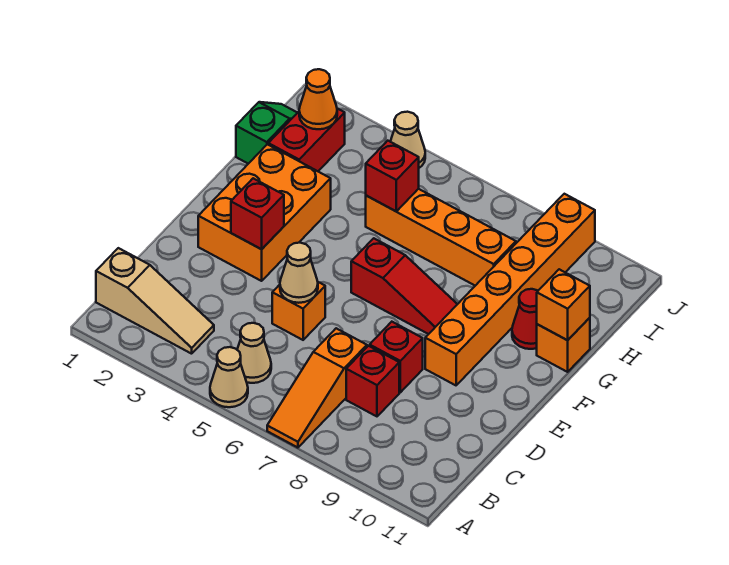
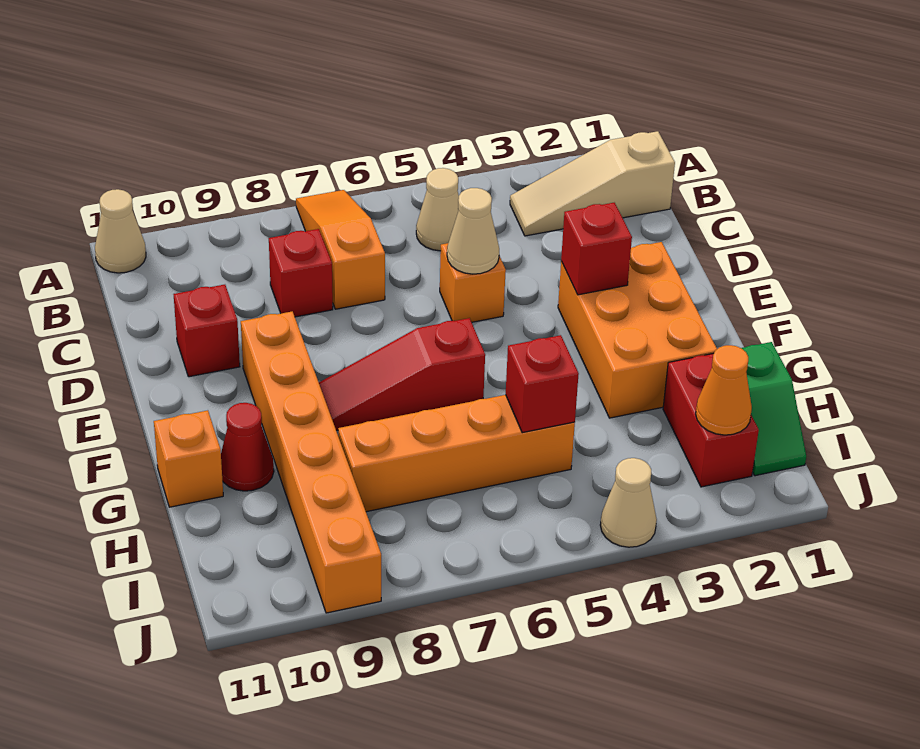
tan 1x1 cone [210,347,248,407] -> tan 1x1 cone moved to [95,189,146,273]
red 1x1 brick [370,322,423,392] -> red 1x1 brick moved to [174,285,240,377]
orange 1x1 brick [537,269,590,340] -> none

